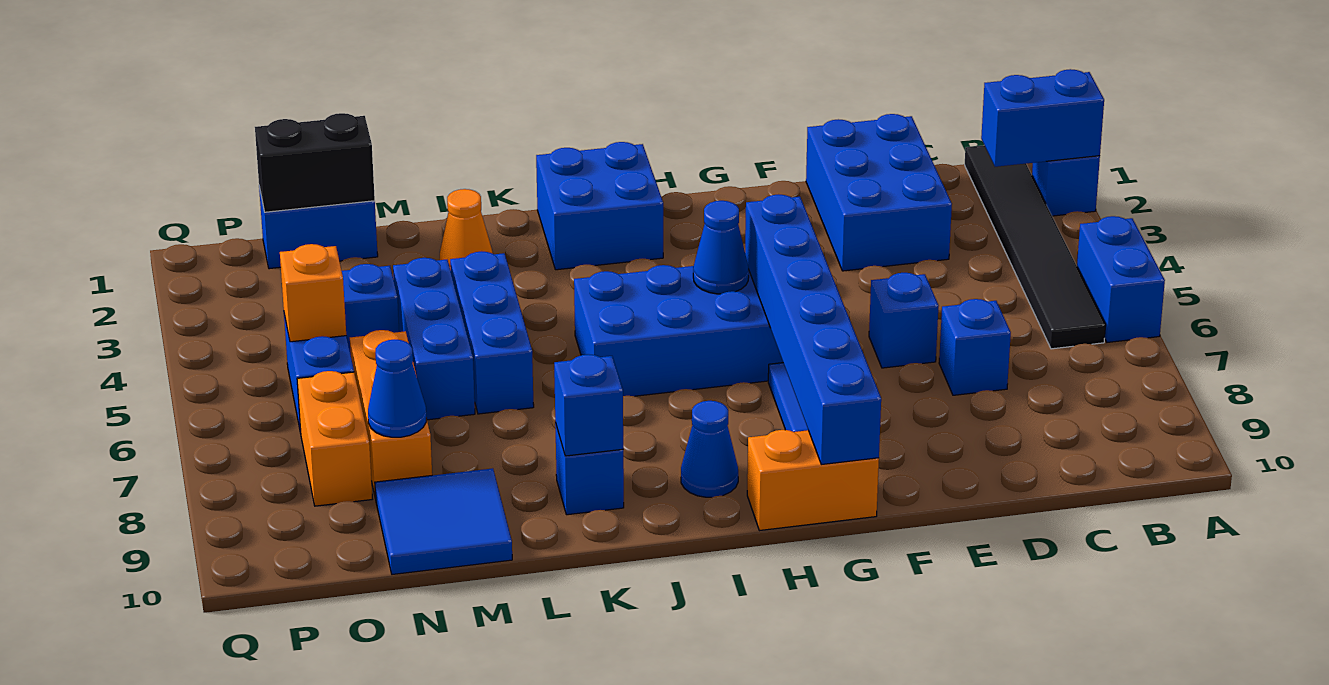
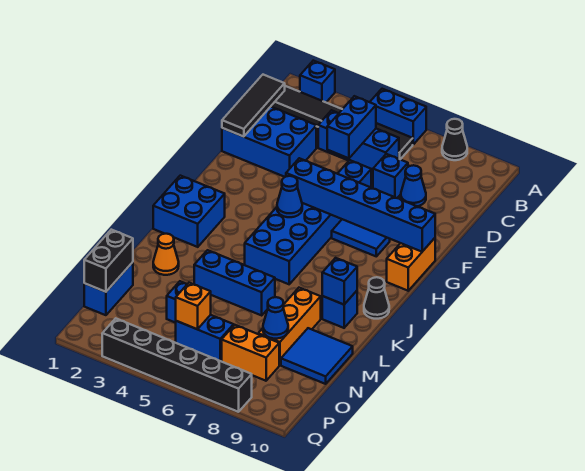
blue 1x2 brick [981,69,1104,167] -> blue 1x2 brick moved to [327,96,376,158]
none -> black 1x1 cone [442,119,467,160]
none -> black 1x3 tile [222,75,285,137]
blue 1x1 cone [681,401,738,497] -> blue 1x1 cone moved to [401,165,426,206]
none -> black 1x1 cone [364,277,389,319]
blue 1x3 brick [393,258,475,420] -> blue 1x3 brick moved to [318,110,399,170]
orange 1x3 brick [350,330,432,499] -> orange 1x3 brick turned to [258,288,321,365]
none -> black 1x6 brick [102,318,252,412]

